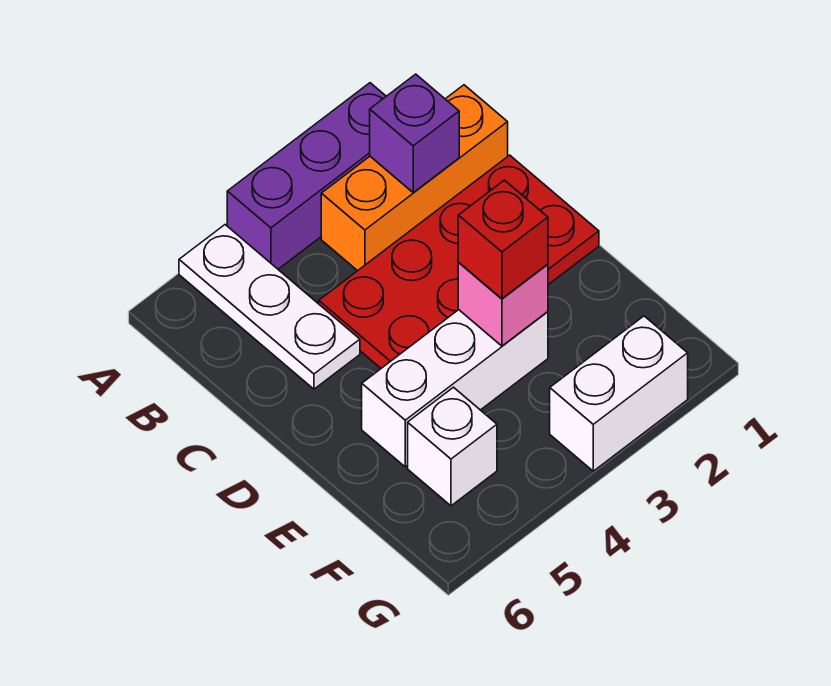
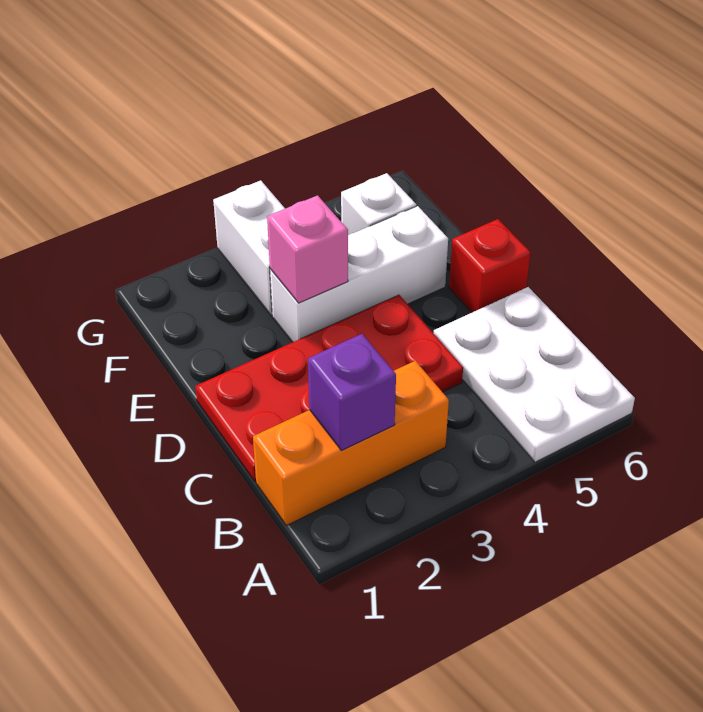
purple 1x3 brick [227,83,386,269] -> none
white 1x3 plate [179,225,360,389] -> white 2x3 plate [434,287,635,462]
red 1x1 brick [458,180,548,299] -> red 1x1 brick moved to [449,219,530,312]
white 1x2 brick [550,316,688,471] -> white 1x2 brick turned to [213,180,285,315]

